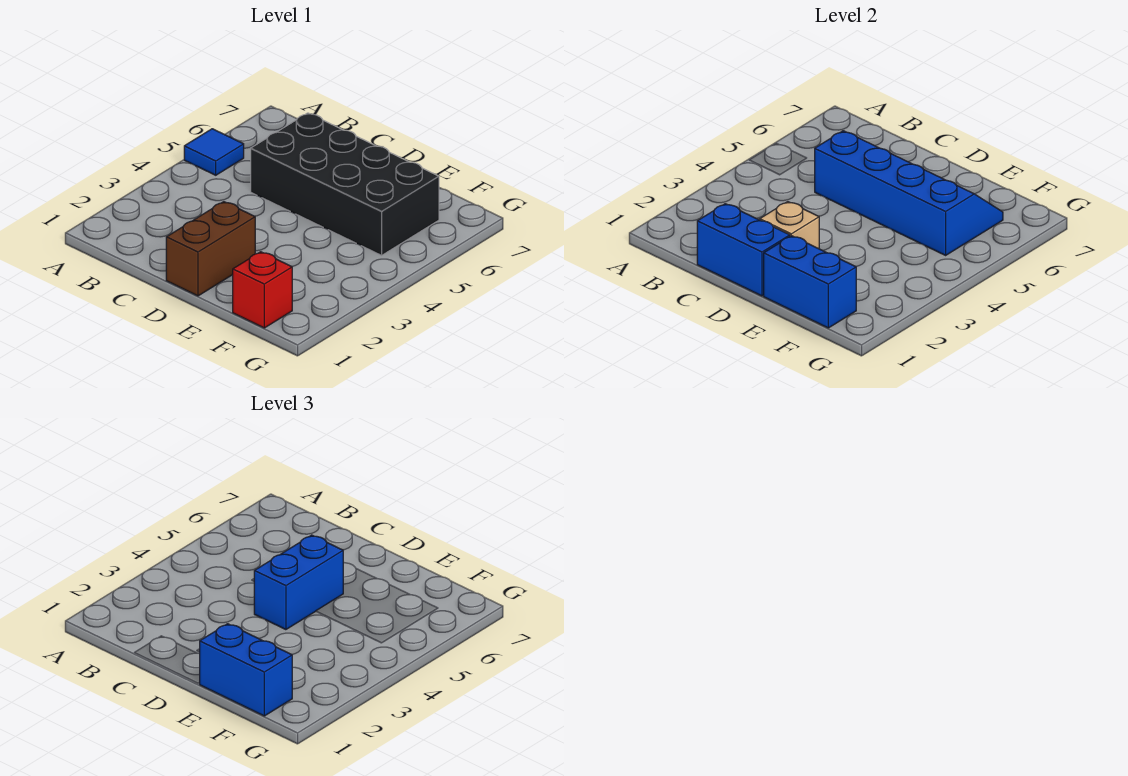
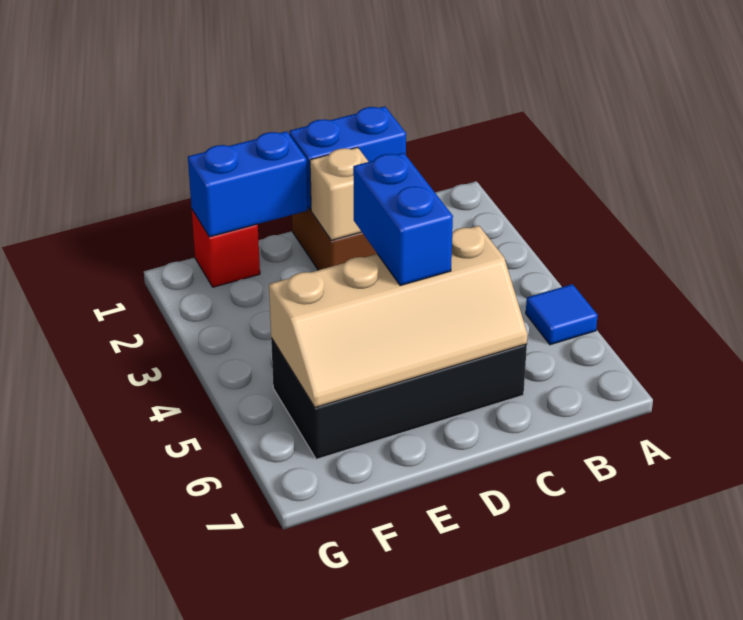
blue 2x4 slope [815,131,1003,255] -> tan 2x4 slope [269,226,528,408]
blue 1x2 brick [200,624,292,716] -> none

